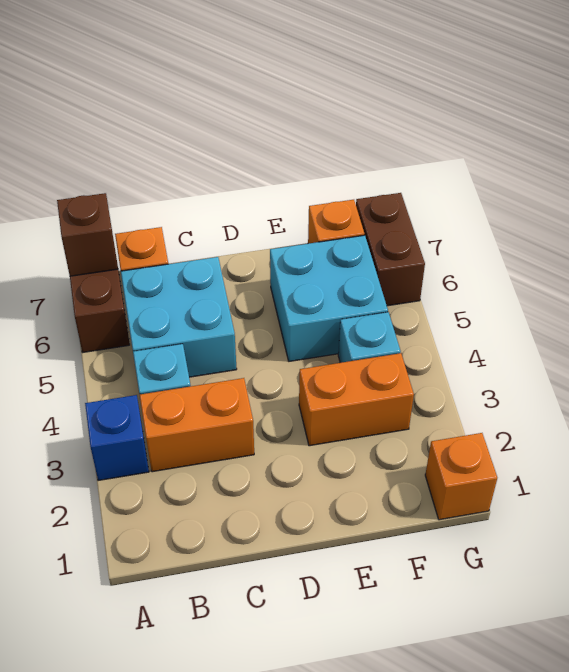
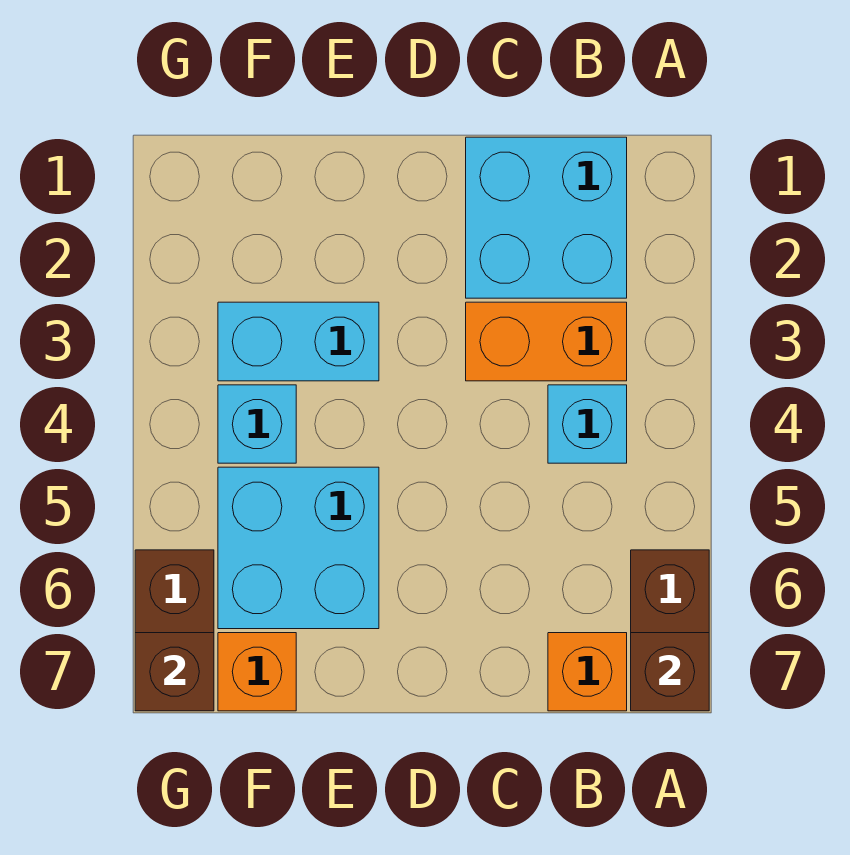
blue 1x1 brick [85,395,149,481] -> none
cyan 2x2 brick [121,257,237,377] -> cyan 2x2 brick moved to [466,137,627,298]
orange 1x2 brick [299,353,414,446] -> cyan 1x2 brick [218,302,379,381]
orange 1x1 brick [425,433,497,520] -> none
none -> brown 1x1 brick [135,633,214,711]

